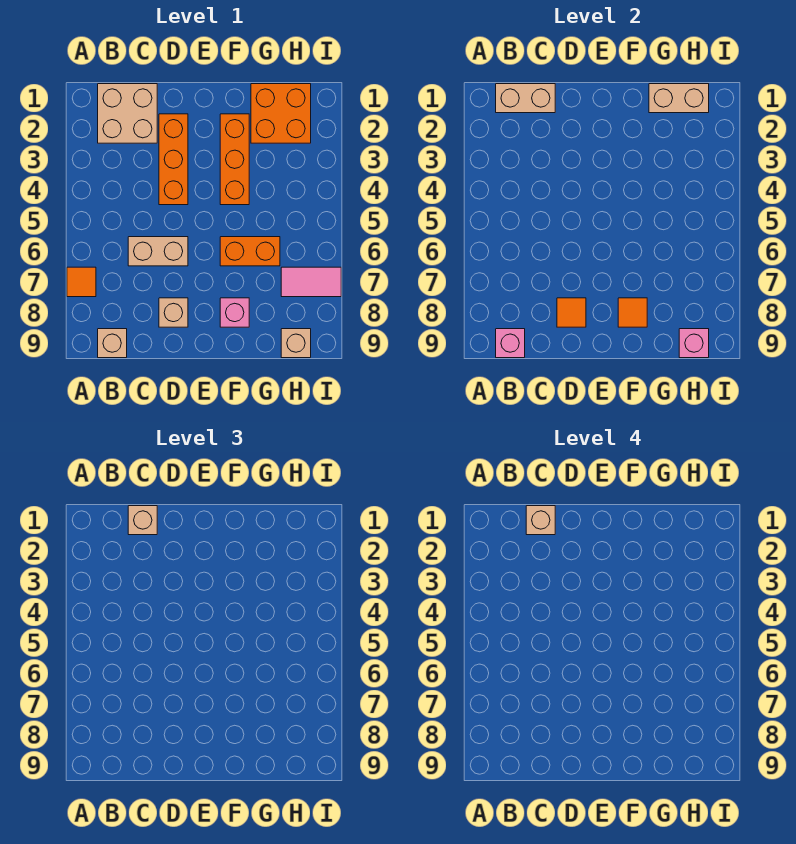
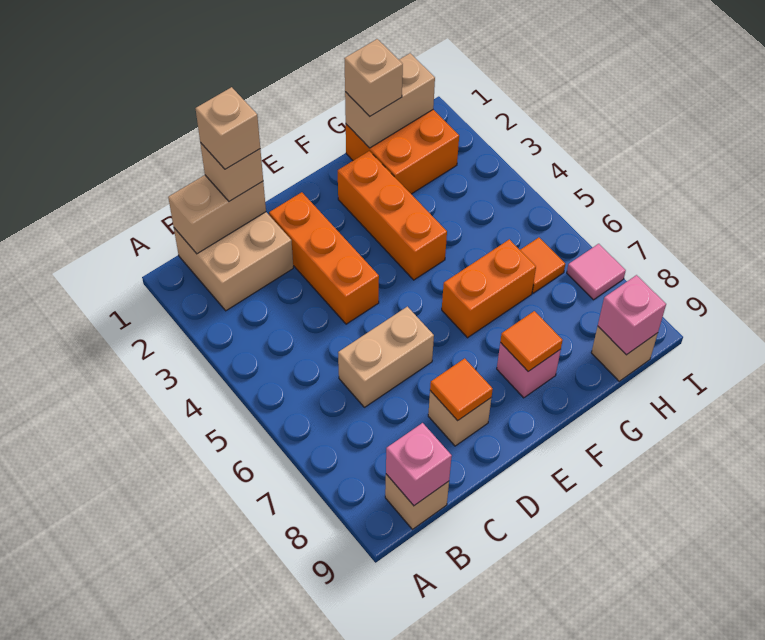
orange 1x1 tile [67,267,96,297] -> orange 1x1 tile moved to [520,238,565,293]
none -> tan 1x1 brick [344,39,403,116]
pink 1x2 tile [281,267,341,297] -> pink 1x1 tile [567,244,626,300]

